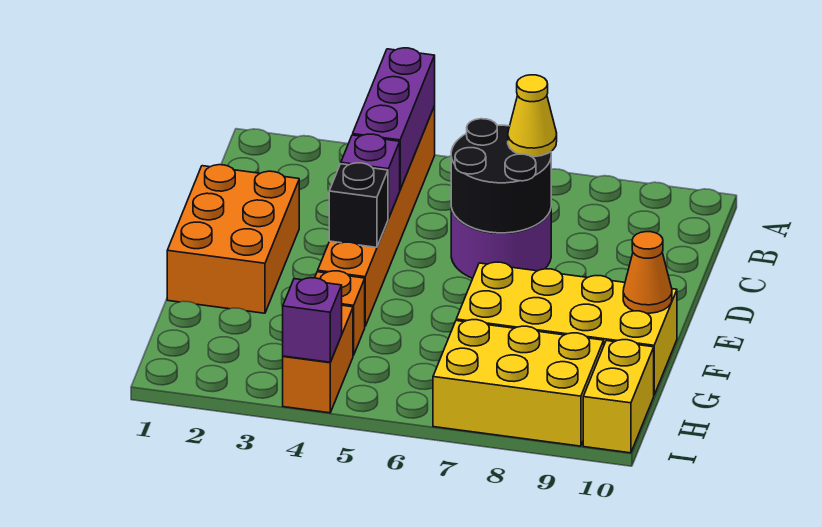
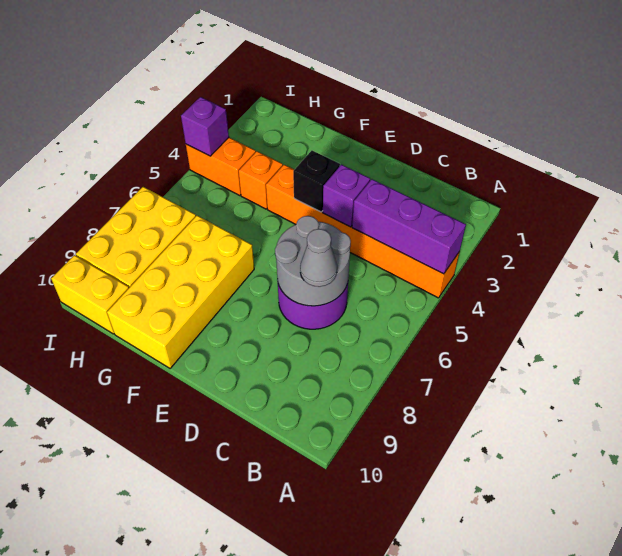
black 2x2 round brick [451,119,551,233] -> grey 2x2 round brick [275,216,351,306]
yellow 1x1 cone [508,75,557,157] -> grey 1x1 cone [300,229,337,287]
orange 2x3 brick [167,165,299,313] -> none
orange 1x1 cone [623,232,672,313] -> none

